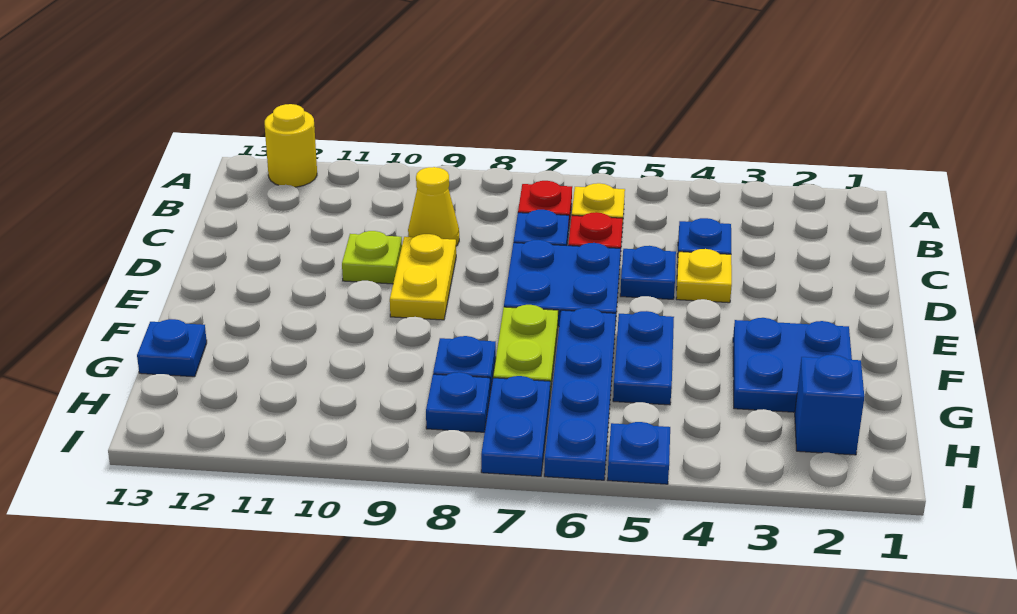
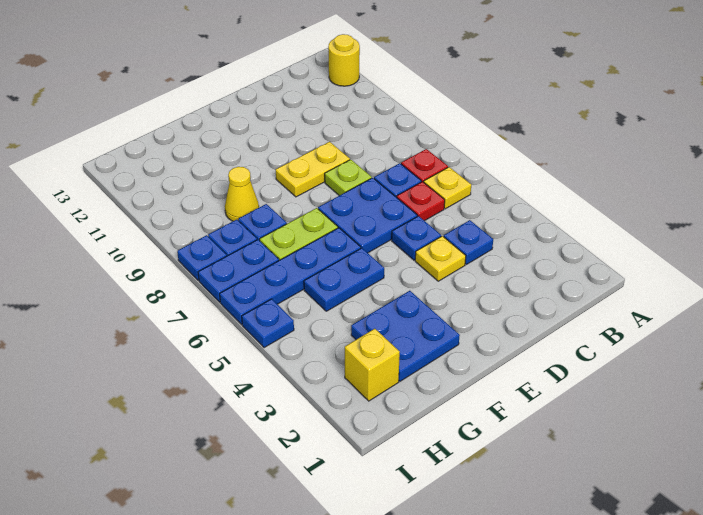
yellow 1x1 cone [408,167,459,246] -> yellow 1x1 cone moved to [225,167,259,221]
lime 1x1 plate [342,231,402,284] -> lime 1x1 plate moved to [325,160,372,196]
blue 1x1 plate [137,319,207,377] -> blue 1x1 plate moved to [177,235,227,281]
blue 1x1 brick [795,355,864,455] -> yellow 1x1 brick [345,329,400,401]

